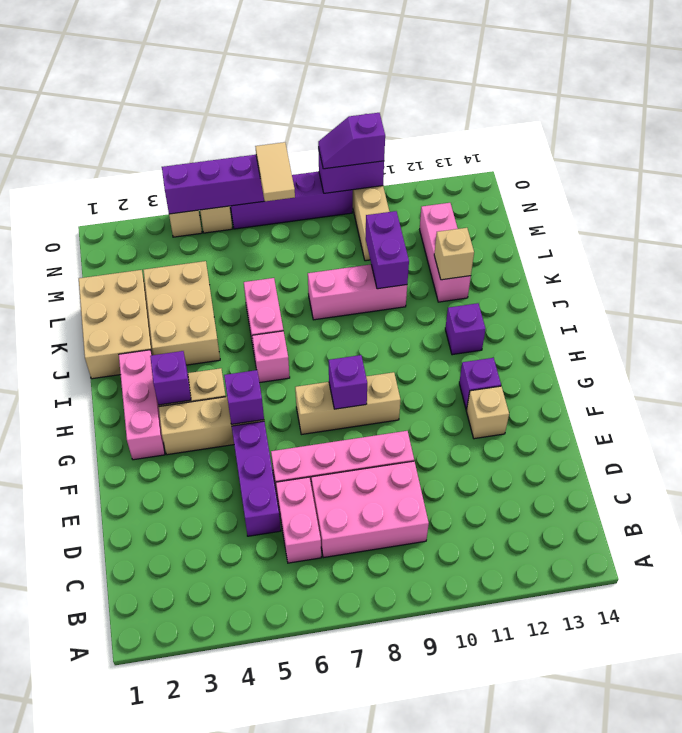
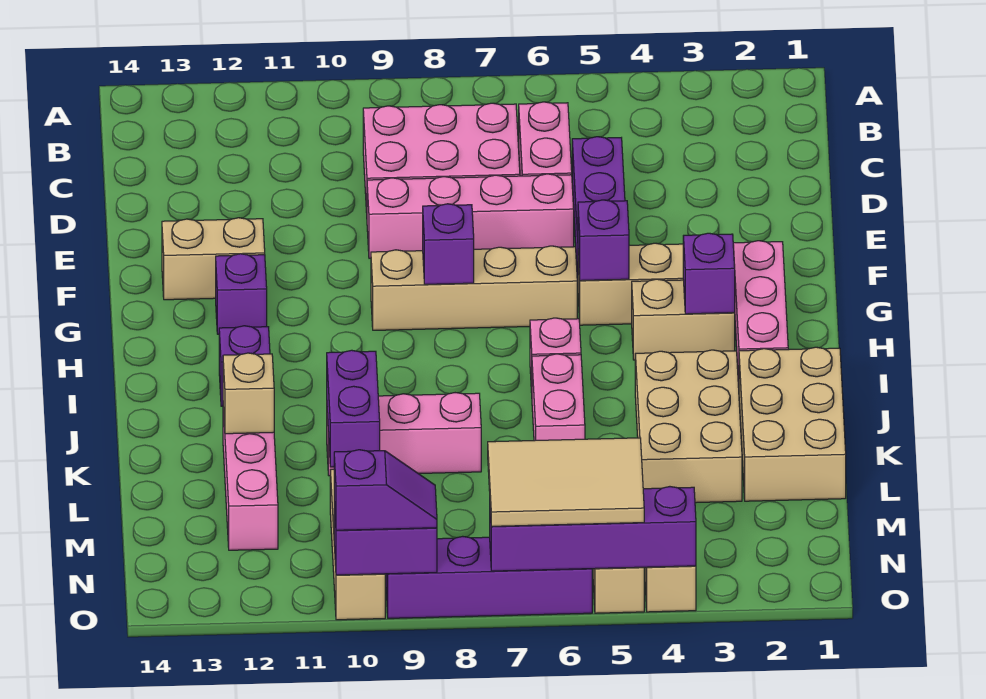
tan 1x1 brick [466,386,509,439] -> tan 1x2 brick [162,218,265,300]
tan 1x3 brick [295,372,401,435] -> tan 1x4 brick [371,246,577,330]
tan 1x2 tile [255,142,295,201] -> tan 2x3 tile [488,438,644,526]

